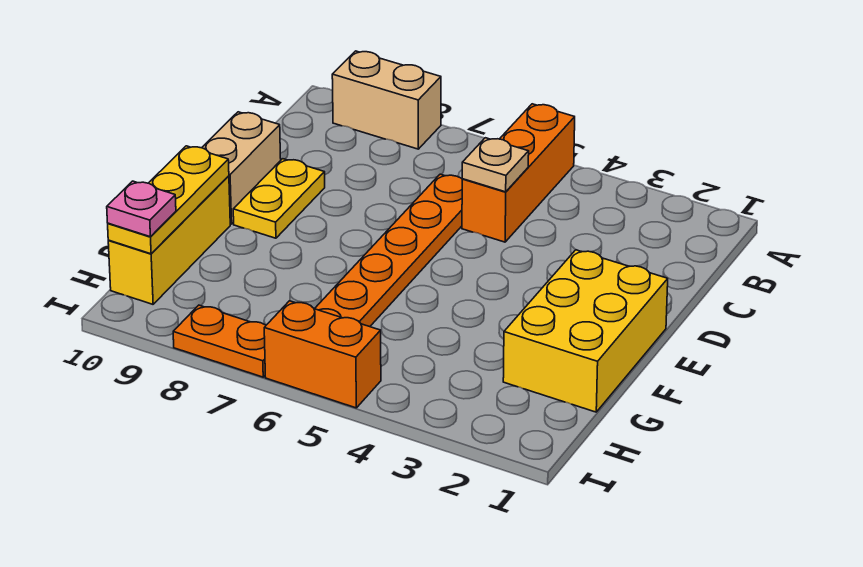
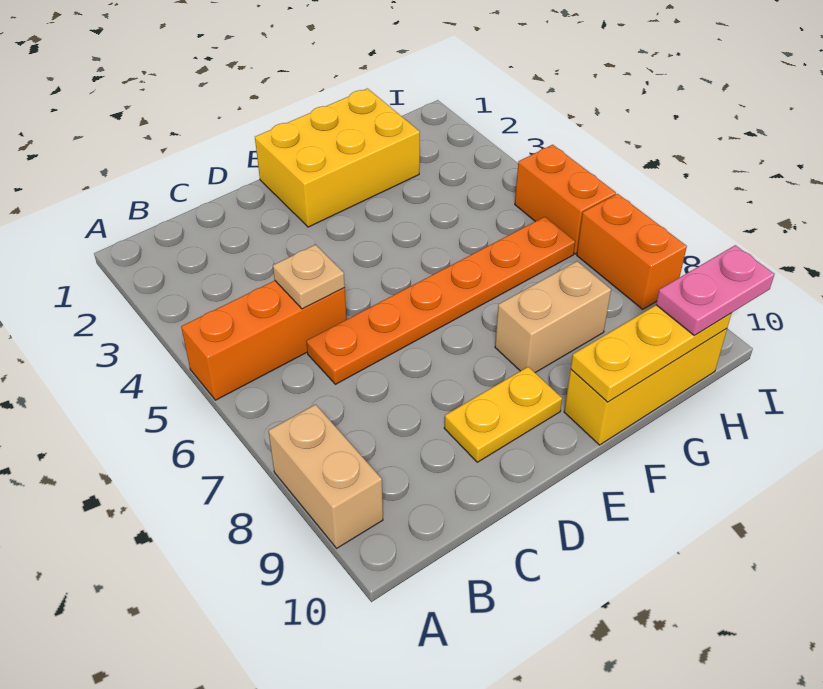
tan 1x2 brick [202,112,281,224] -> tan 1x2 brick moved to [495,261,611,373]
pink 1x1 plate [107,181,176,237] -> pink 1x2 plate [656,245,774,336]
orange 1x2 plate [173,305,266,377] -> orange 1x2 brick [577,194,687,309]

